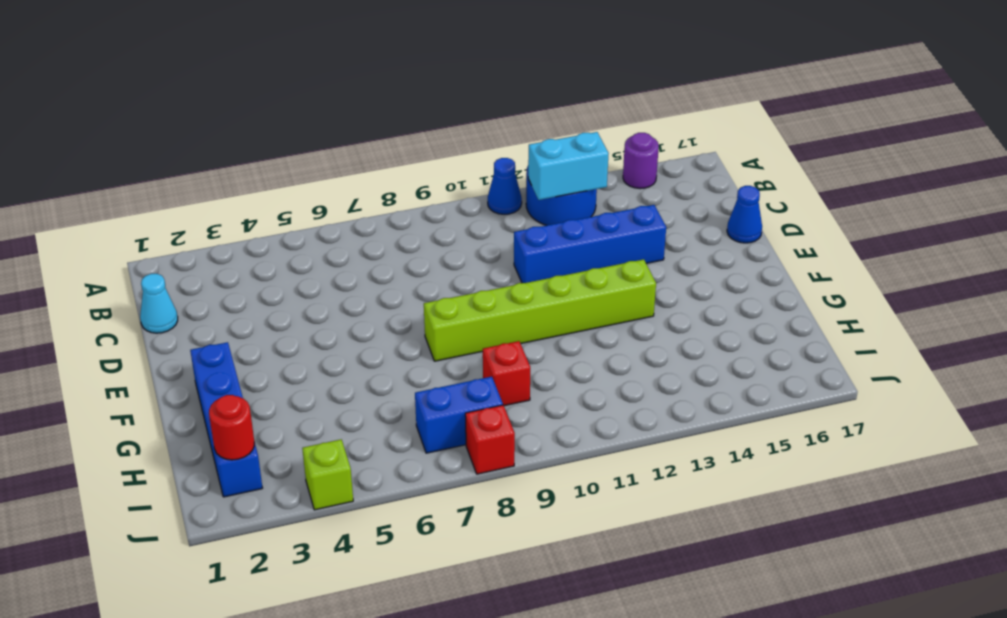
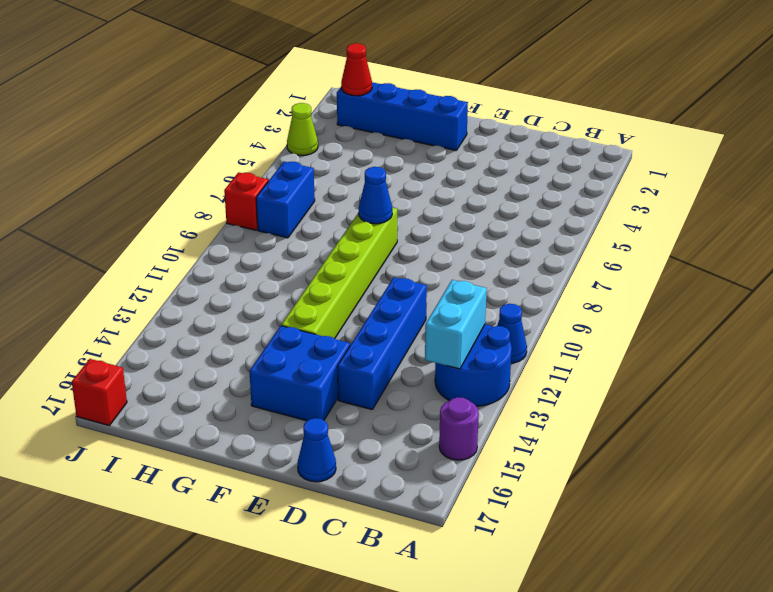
cyan 1x1 cone [140,274,178,333] -> none
none -> blue 2x2 brick [249,326,350,421]
none -> blue 1x1 cone [359,167,392,224]
red 1x1 brick [483,341,530,406] -> red 1x1 brick moved to [72,359,127,425]
red 1x1 round brick [209,395,254,460] -> red 1x1 cone [341,43,372,96]
lime 1x1 brick [302,440,353,510] -> lime 1x1 cone [287,103,318,155]

